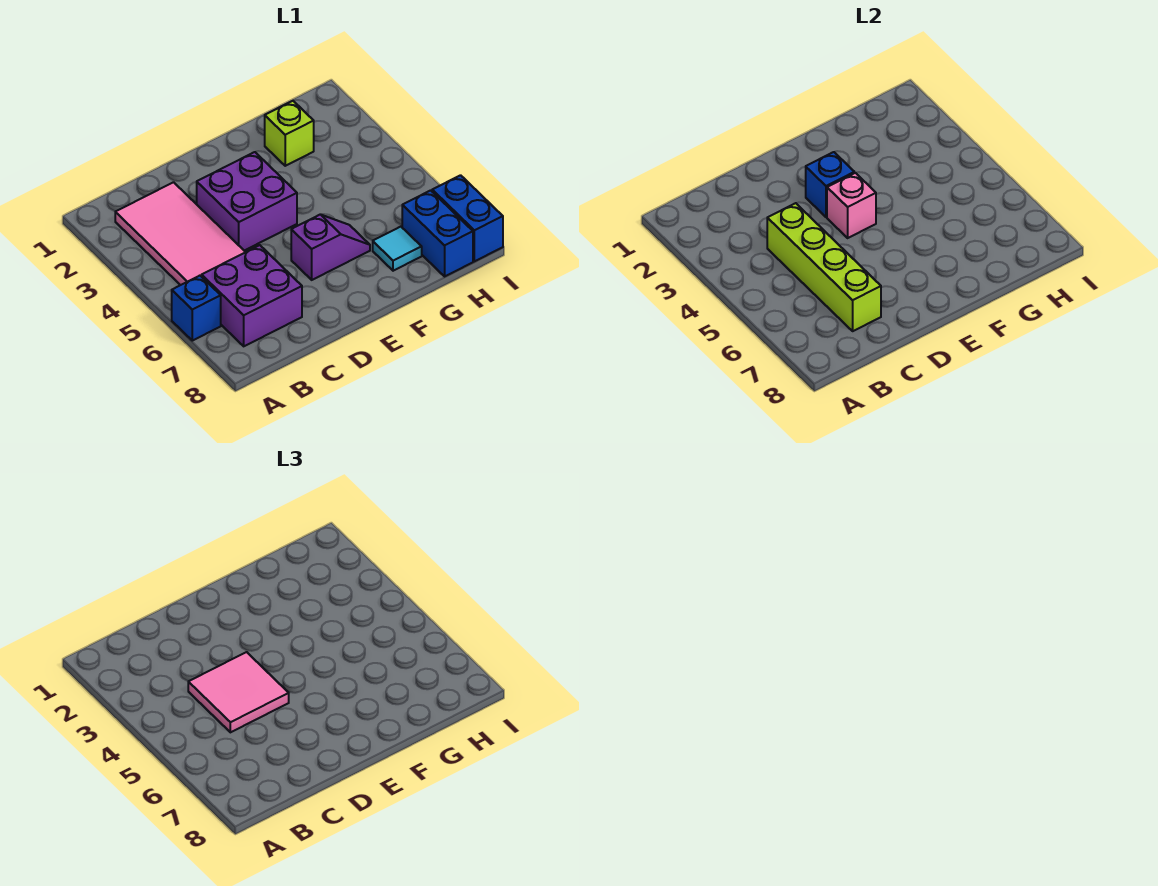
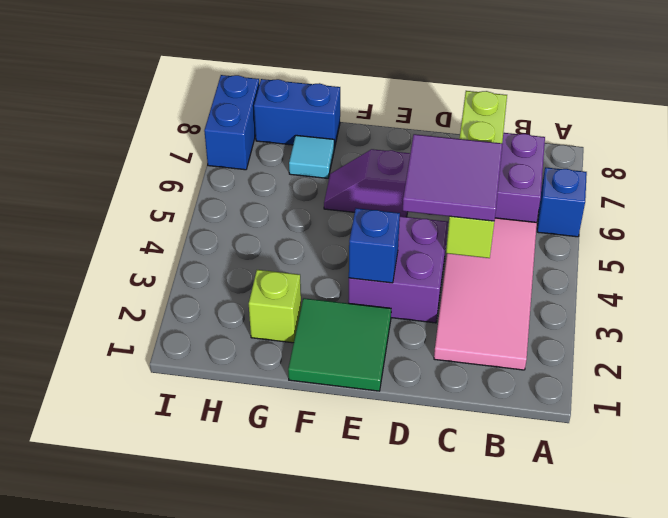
pink 2x2 tile [188,652,289,732] -> purple 2x2 tile [403,134,503,221]
none -> green 2x2 tile [288,298,391,391]
pink 1x1 brick [827,173,876,238] -> none
blue 1x2 brick [402,190,473,276] -> blue 1x2 brick turned to [254,79,340,149]

